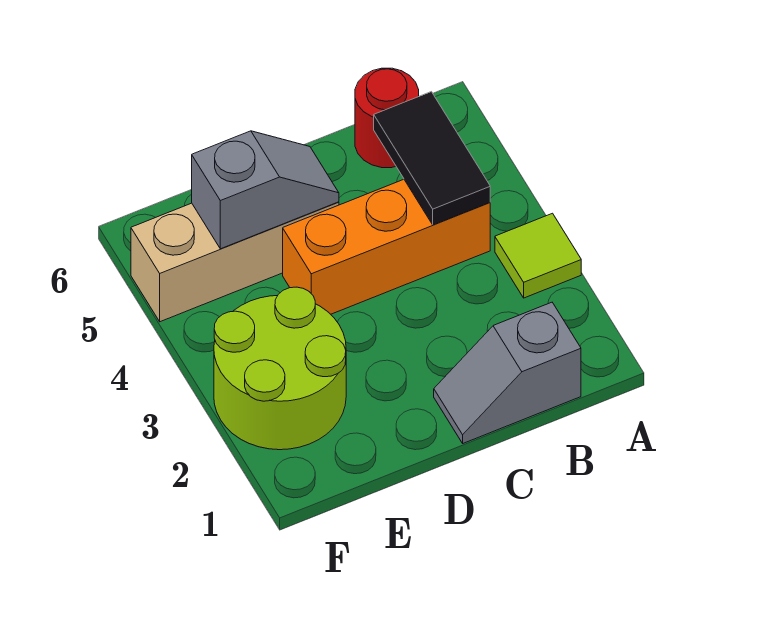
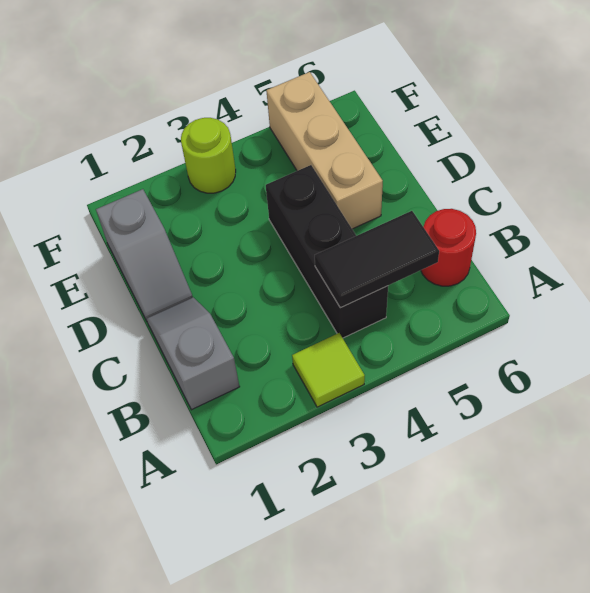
orange 1x3 brick [283,179,490,314] -> black 1x3 brick [266,165,388,338]
grey 1x2 slope [192,131,339,249] -> grey 1x2 slope moved to [96,189,193,321]
lime 2x2 round brick [214,287,346,450] -> lime 1x1 round brick [181,118,236,193]

